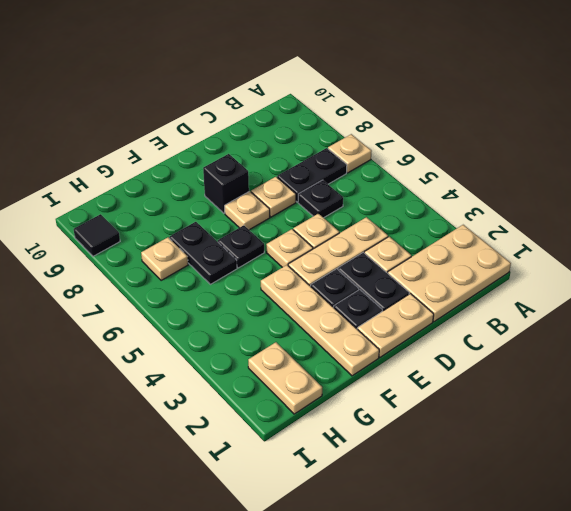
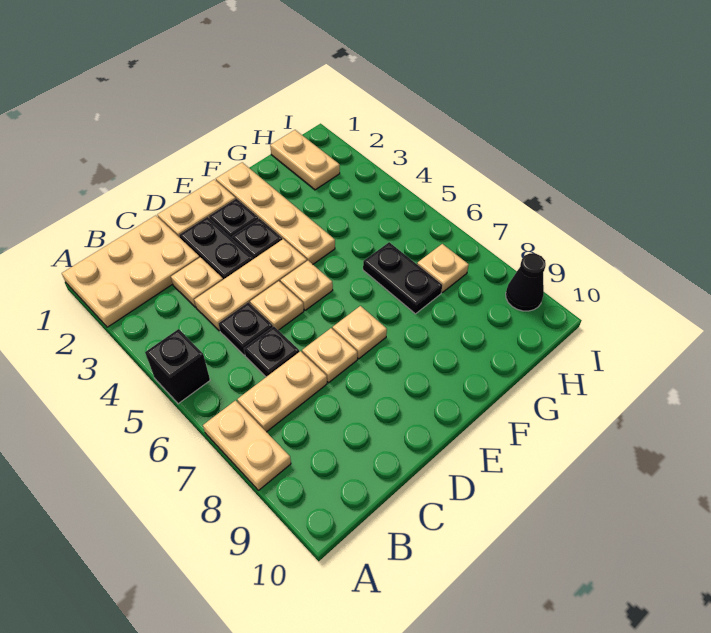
tan 1x1 plate [328,134,372,173] -> tan 1x2 plate [203,401,291,490]
black 1x2 plate [277,148,347,202] -> tan 1x2 plate [237,351,327,432]
black 1x1 brick [203,154,249,213] -> black 1x1 brick moved to [145,329,210,404]
black 1x1 plate [218,225,264,268] -> black 1x1 plate moved to [219,302,273,355]
black 1x1 tile [74,214,120,256] -> black 1x1 cone [506,253,546,311]

